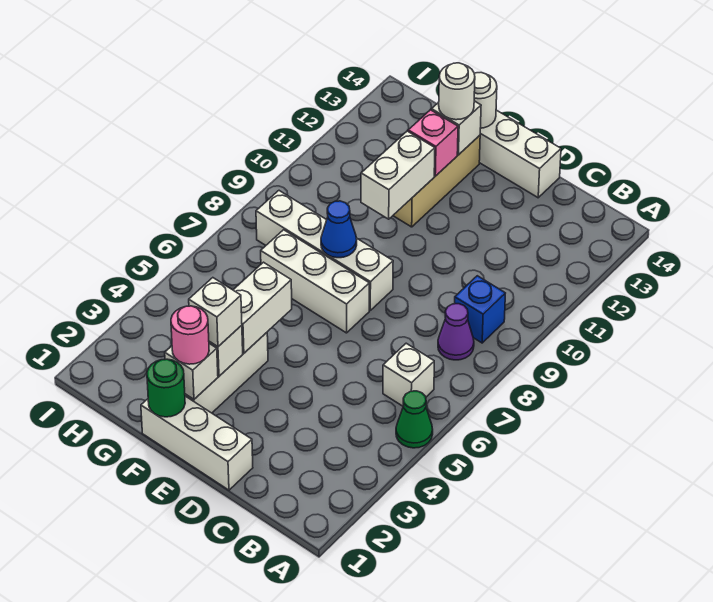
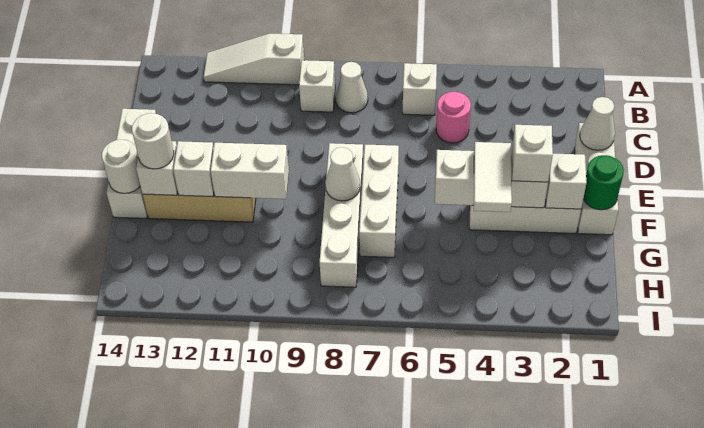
green 1x1 cone [396,391,433,448] -> none
none -> white 1x3 slope [204,34,304,85]
purple 1x1 cone [438,304,474,360] -> white 1x1 cone [336,62,368,113]
blue 1x1 brick [455,276,505,343] -> white 1x1 brick [299,60,335,112]
none -> white 1x1 cone [580,97,615,150]
pink 1x1 round brick [171,306,209,364] -> pink 1x1 round brick moved to [436,92,471,143]
none -> white 1x2 tile [473,142,512,212]
blue 1x1 cone [321,201,357,258] -> white 1x1 cone [325,147,360,201]
pink 1x1 brick [408,110,458,176] -> white 1x1 brick [173,141,214,197]

